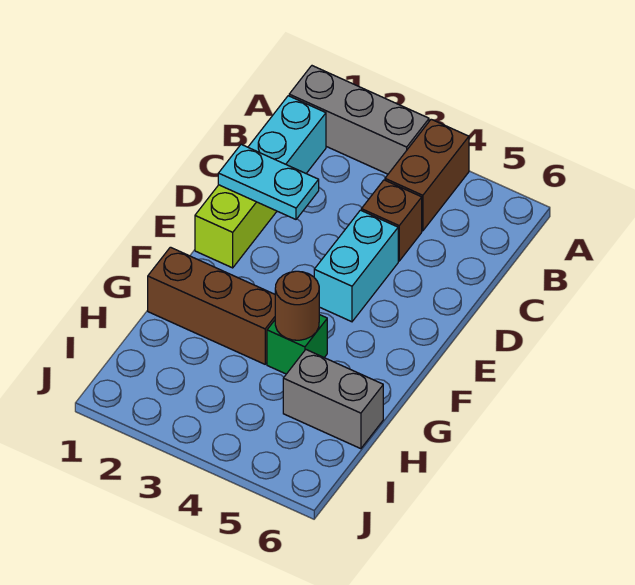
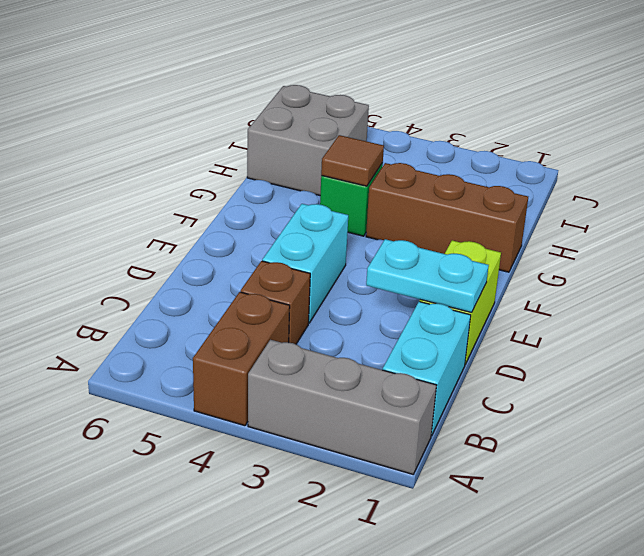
brown 1x1 round brick [275,271,319,340] -> brown 1x1 tile [321,135,384,186]
grey 1x2 brick [283,350,383,449] -> grey 2x2 brick [247,85,369,195]

